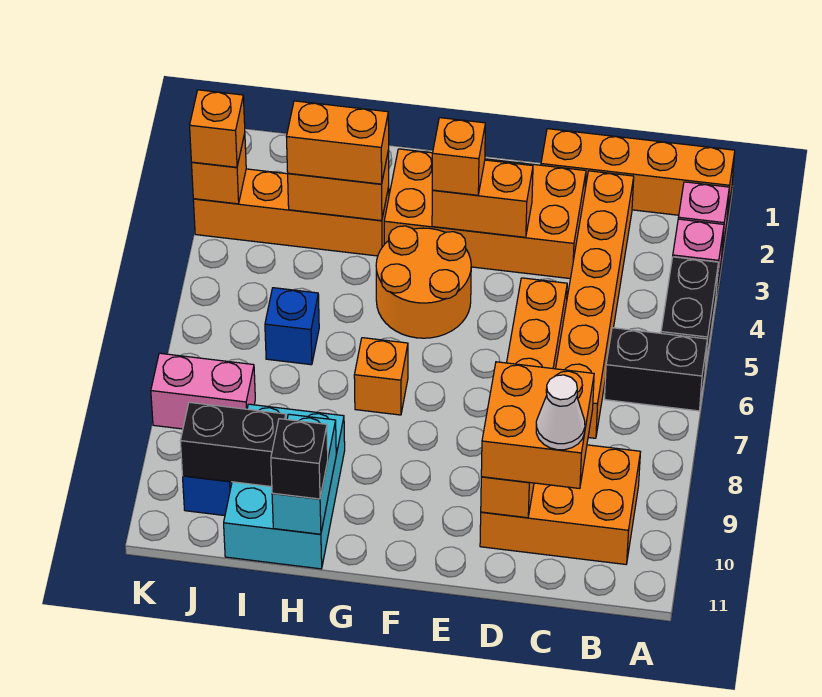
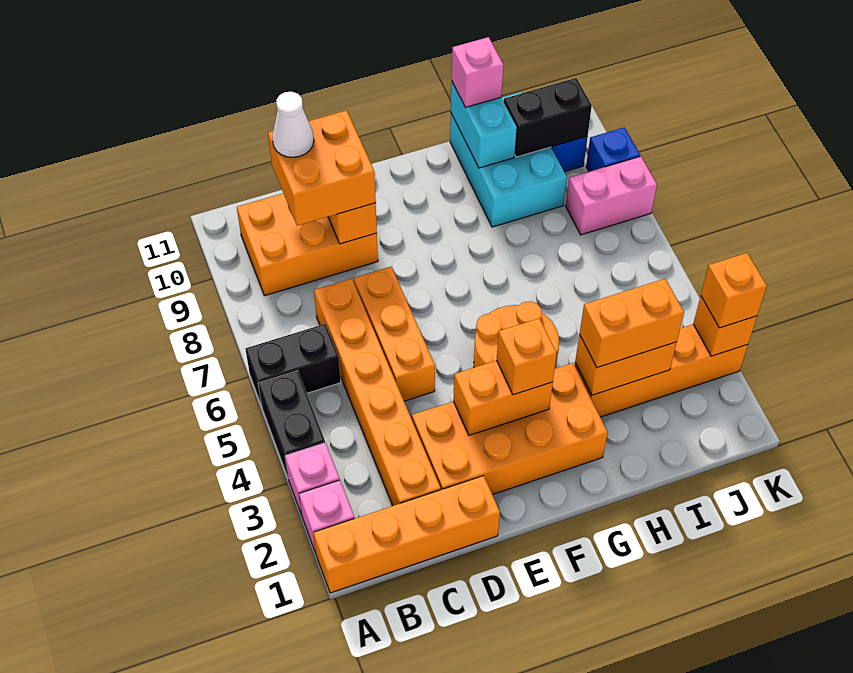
orange 1x1 brick [354,338,408,415] -> none
black 1x1 brick [271,419,328,499] -> pink 1x1 brick [452,37,503,107]
blue 1x1 brick [265,288,319,365] -> blue 1x1 brick moved to [586,127,640,172]

